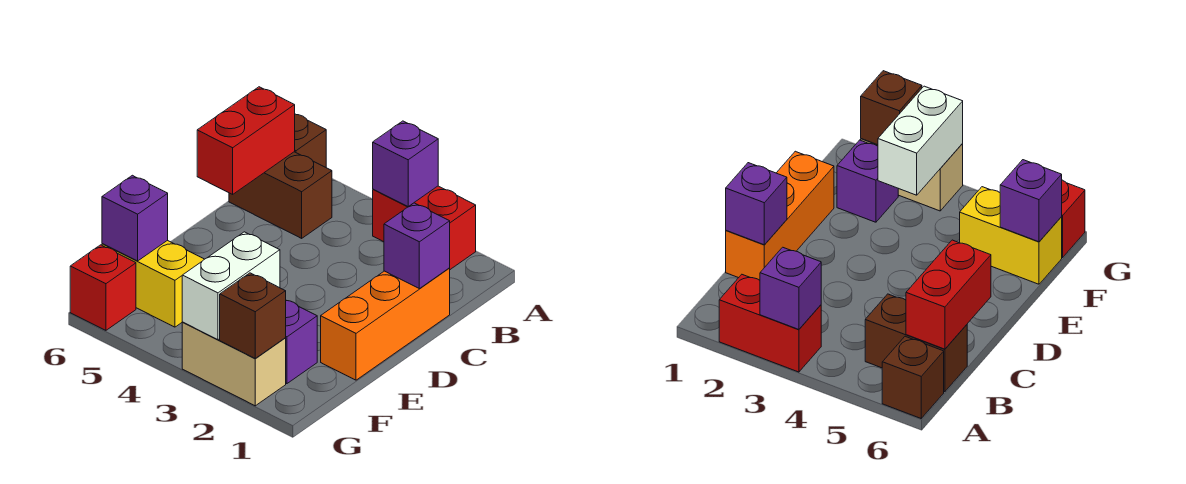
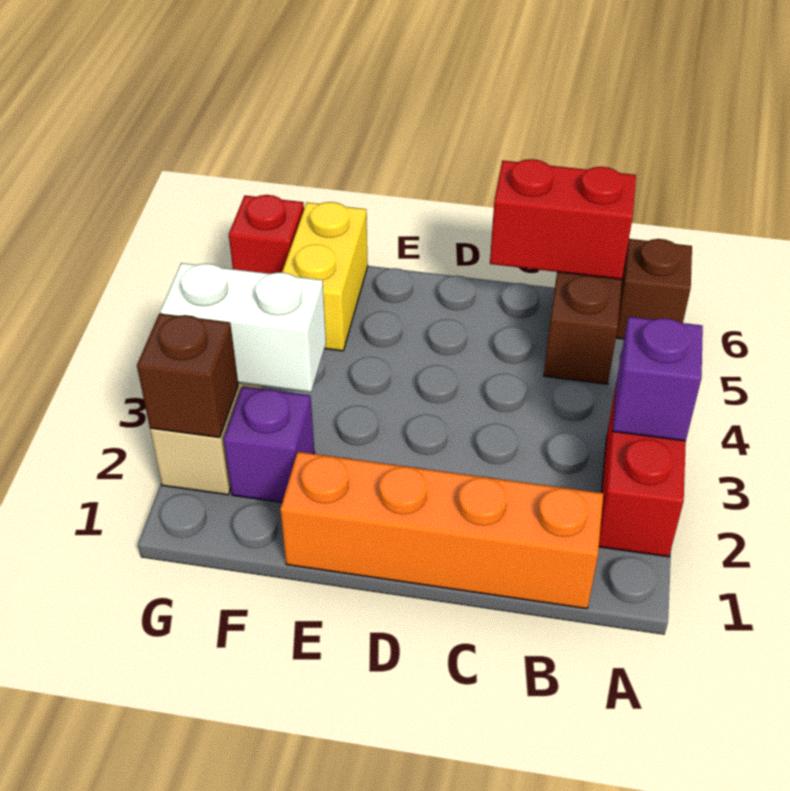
orange 1x3 brick [321,268,450,380] -> orange 1x4 brick [280,452,603,609]
purple 1x1 brick [384,203,450,289] -> none
purple 1x1 brick [102,175,168,261] -> none

